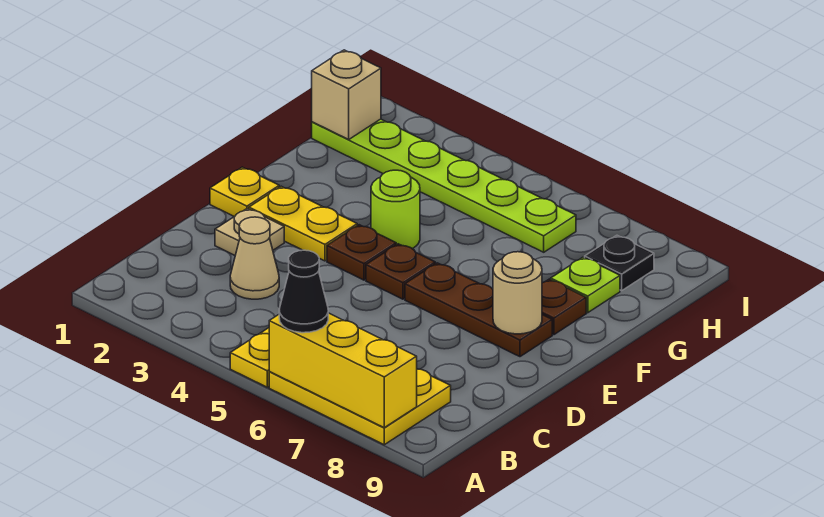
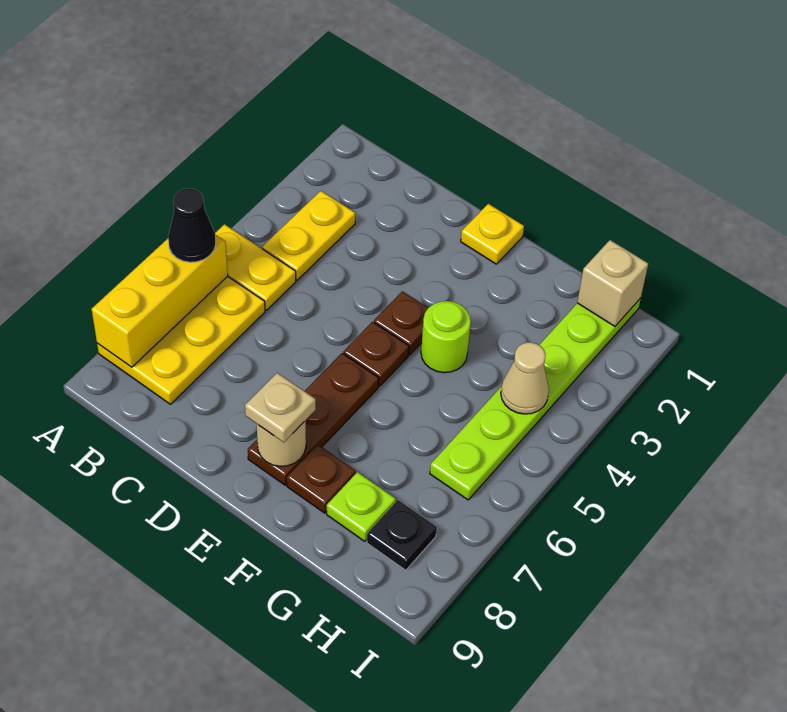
tan 1x1 cone [230,217,279,299] -> tan 1x1 cone moved to [501,342,549,414]
tan 1x1 plate [215,208,284,255] -> tan 1x1 plate moved to [245,373,316,442]
yellow 1x2 plate [249,186,357,261] -> yellow 1x2 plate moved to [262,191,355,280]

